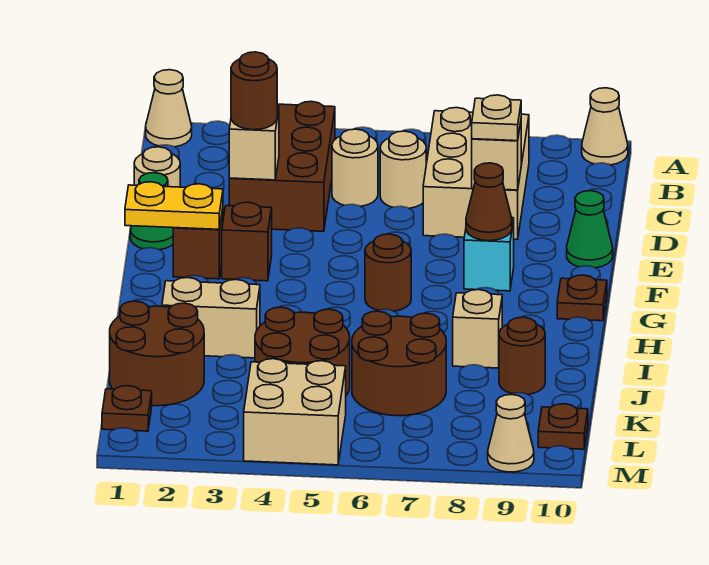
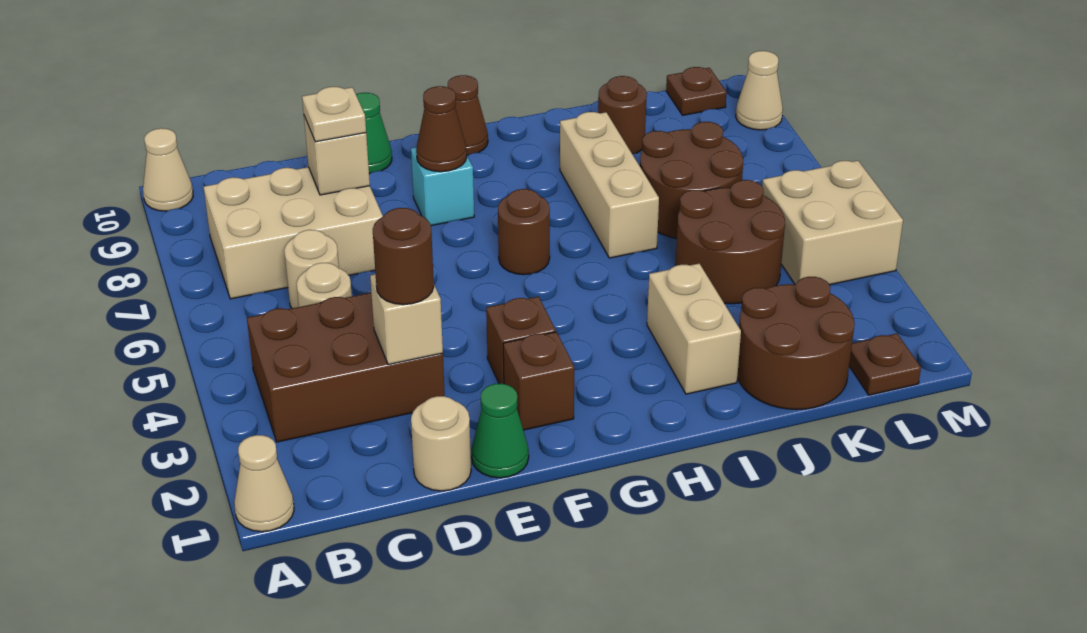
yellow 1x2 plate [125,182,223,229] -> none
brown 1x1 plate [557,275,607,321] -> brown 1x1 cone [448,75,488,155]
tan 1x1 brick [453,290,502,368] -> tan 1x3 brick [560,112,659,258]

